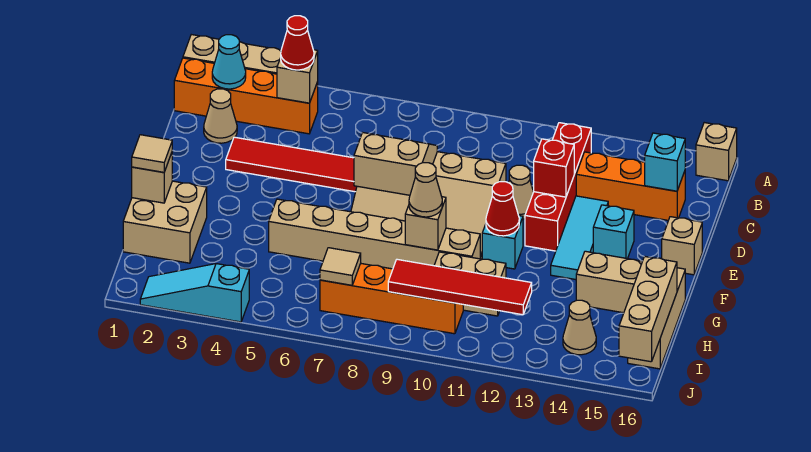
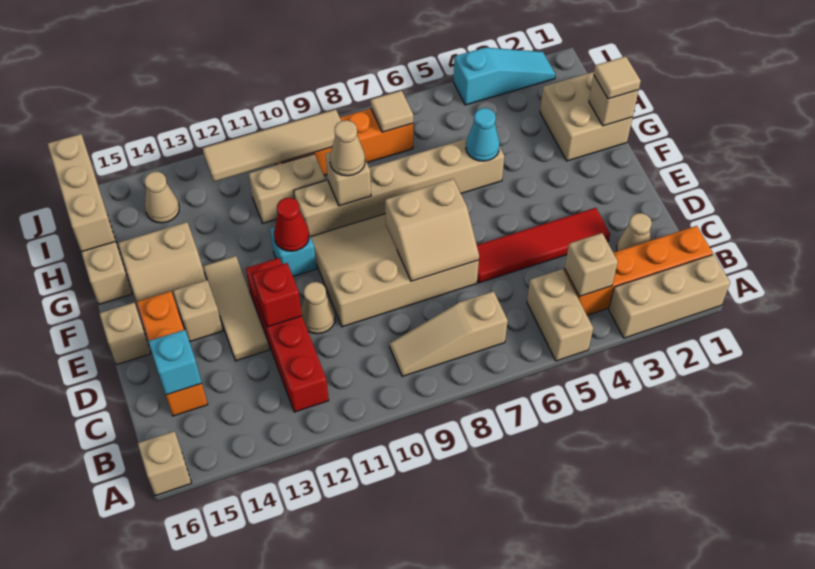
none -> tan 1x2 brick [527,269,593,361]
cyan 1x1 cone [212,35,246,89] -> cyan 1x1 cone moved to [466,108,500,161]
red 1x1 cone [281,16,314,70] -> none
none -> tan 1x3 slope [390,291,508,376]
orange 1x3 brick [576,152,685,220] -> orange 1x3 brick turned to [137,291,208,416]
cyan 1x3 tile [551,196,608,280] -> tan 1x3 tile [203,256,269,361]
cyan 1x1 brick [593,205,634,259] -> tan 1x1 brick [173,280,223,342]
red 1x4 tile [388,259,532,315] -> tan 1x4 tile [203,109,341,182]

